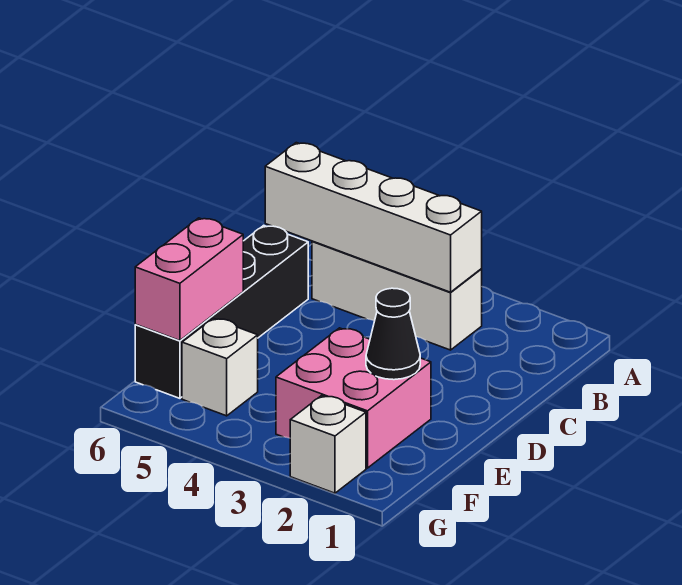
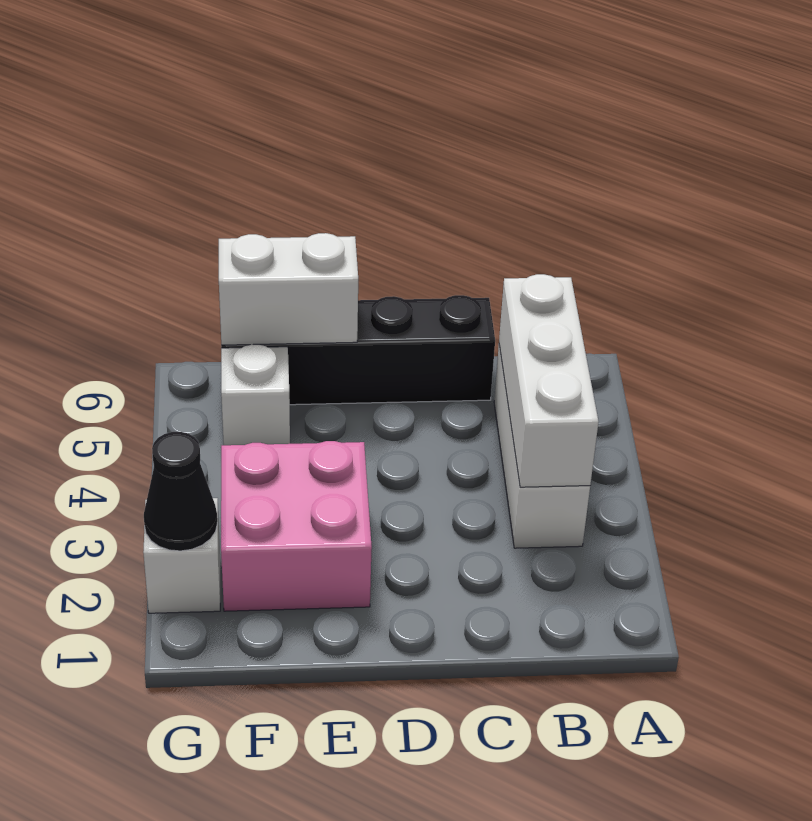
white 1x4 brick [265,143,482,292] -> white 1x3 brick [499,274,598,487]
black 1x1 cone [366,288,420,380] -> black 1x1 cone moved to [144,432,217,551]
pink 1x2 brick [135,218,243,341] -> white 1x2 brick [219,233,358,345]

